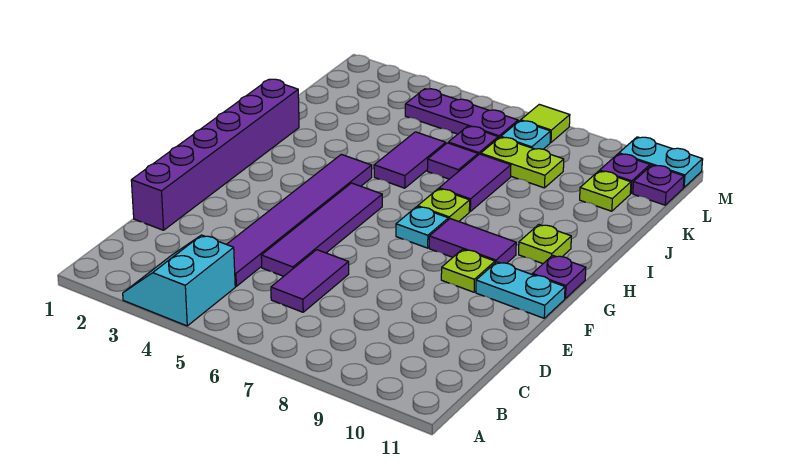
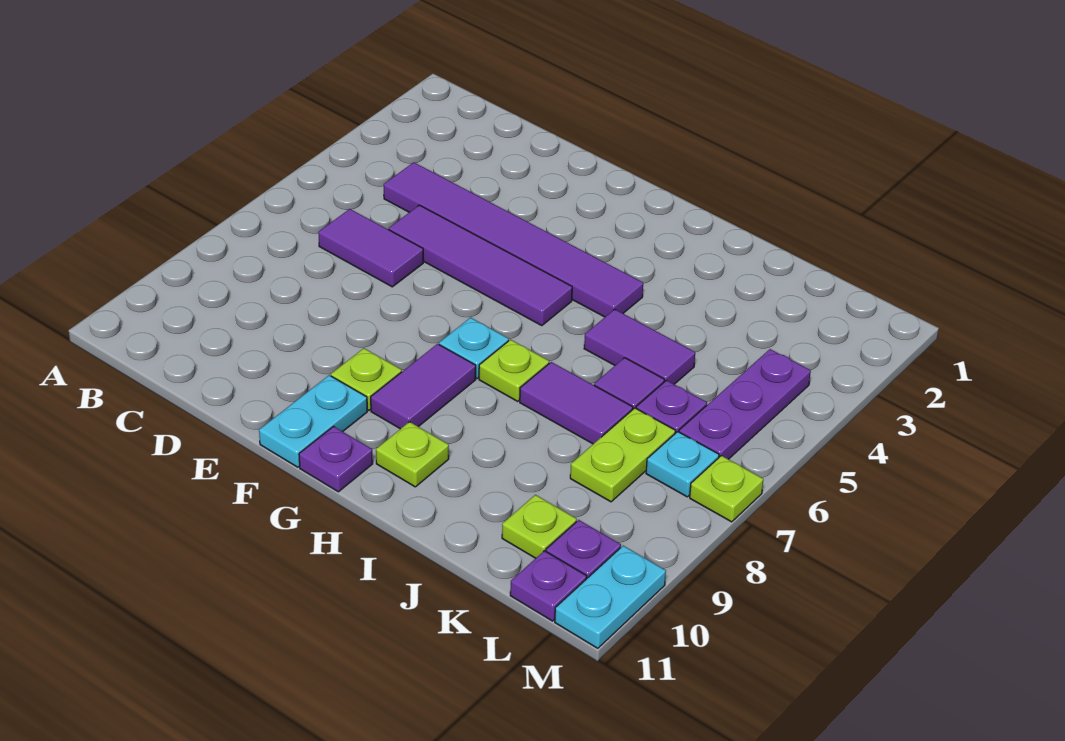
cyan 2x2 slope [123,235,235,326] -> none
purple 1x6 brick [131,79,299,230] -> none
lime 1x1 tile [521,104,570,142] -> lime 1x1 plate [690,456,763,522]

